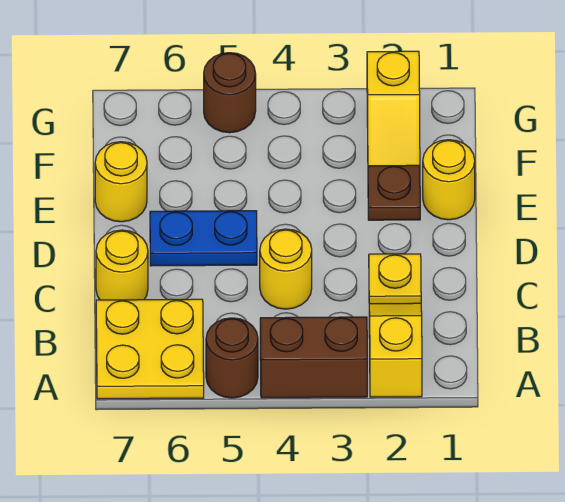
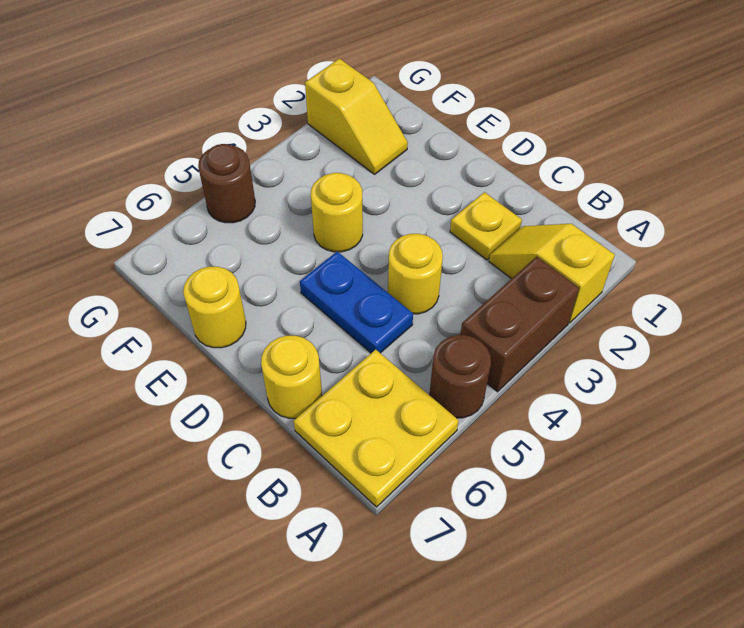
blue 1x2 plate [150,211,257,266] -> blue 1x2 plate turned to [300,252,413,353]
yellow 1x1 round brick [423,140,475,220] -> yellow 1x1 round brick moved to [311,173,363,252]
brown 1x1 plate [368,165,420,220] -> none

